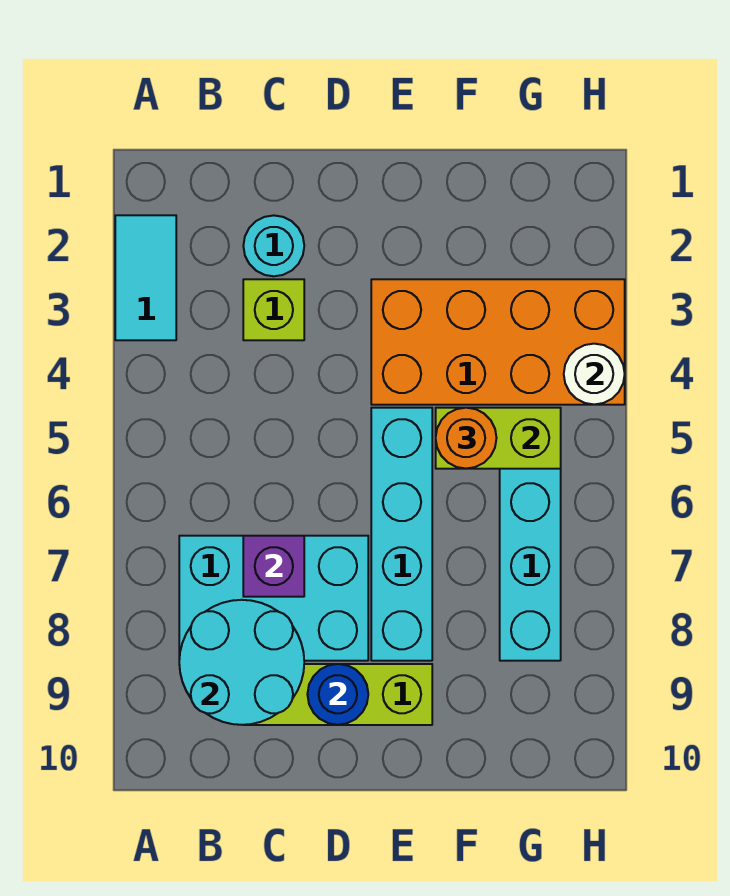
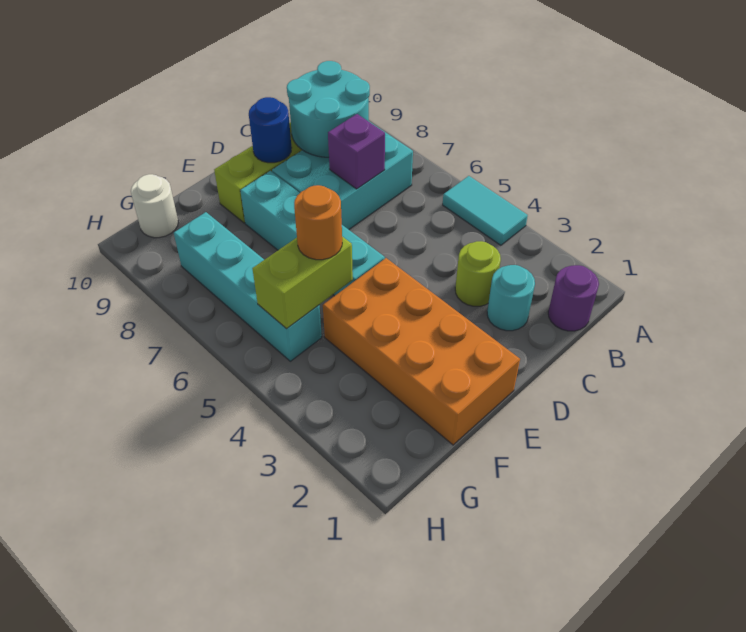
cyan 1x2 tile [115,215,176,340] -> cyan 1x2 tile moved to [443,176,528,245]
none -> purple 1x1 round brick [548,265,599,331]
lime 1x1 brick [243,279,304,340] -> lime 1x1 round brick [455,241,501,306]
orange 2x4 brick [371,279,625,405] -> orange 2x4 brick turned to [323,258,520,445]
white 1x1 round brick [564,344,625,405] -> white 1x1 round brick moved to [131,174,178,238]

